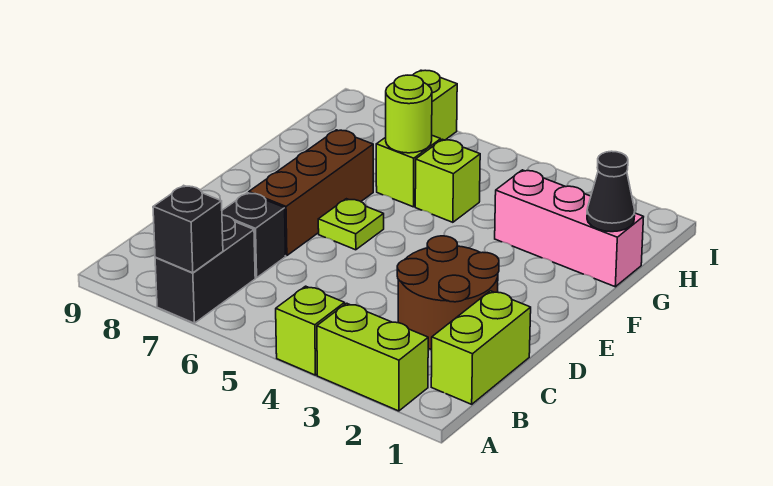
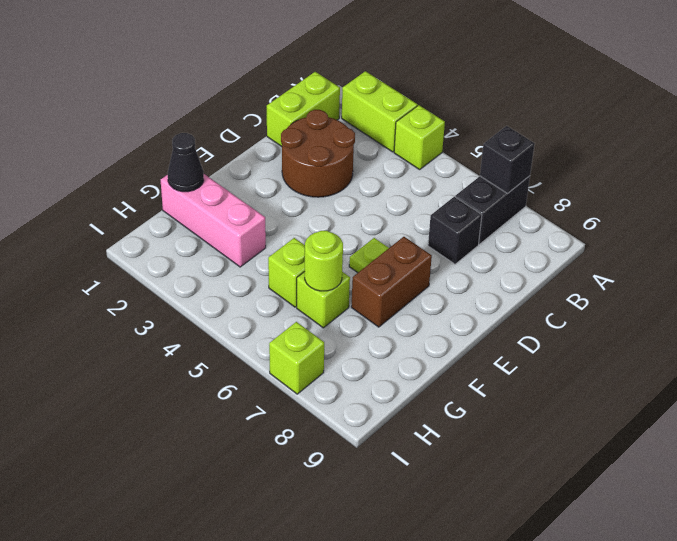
brown 1x3 brick [249,130,373,256] -> brown 1x2 brick [351,237,432,327]

